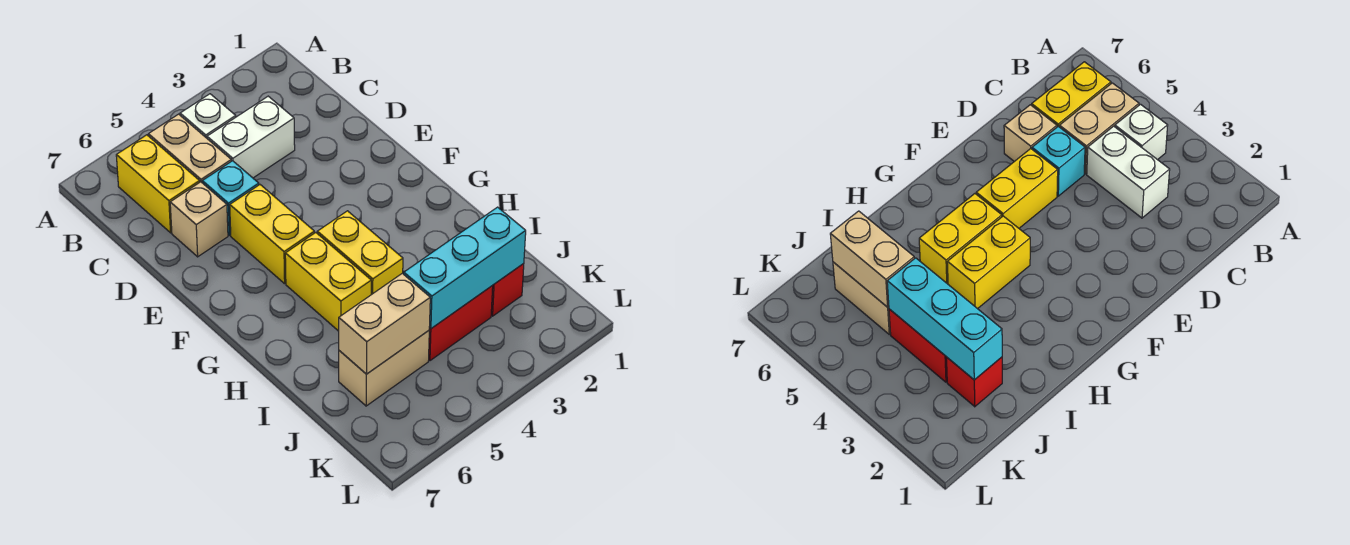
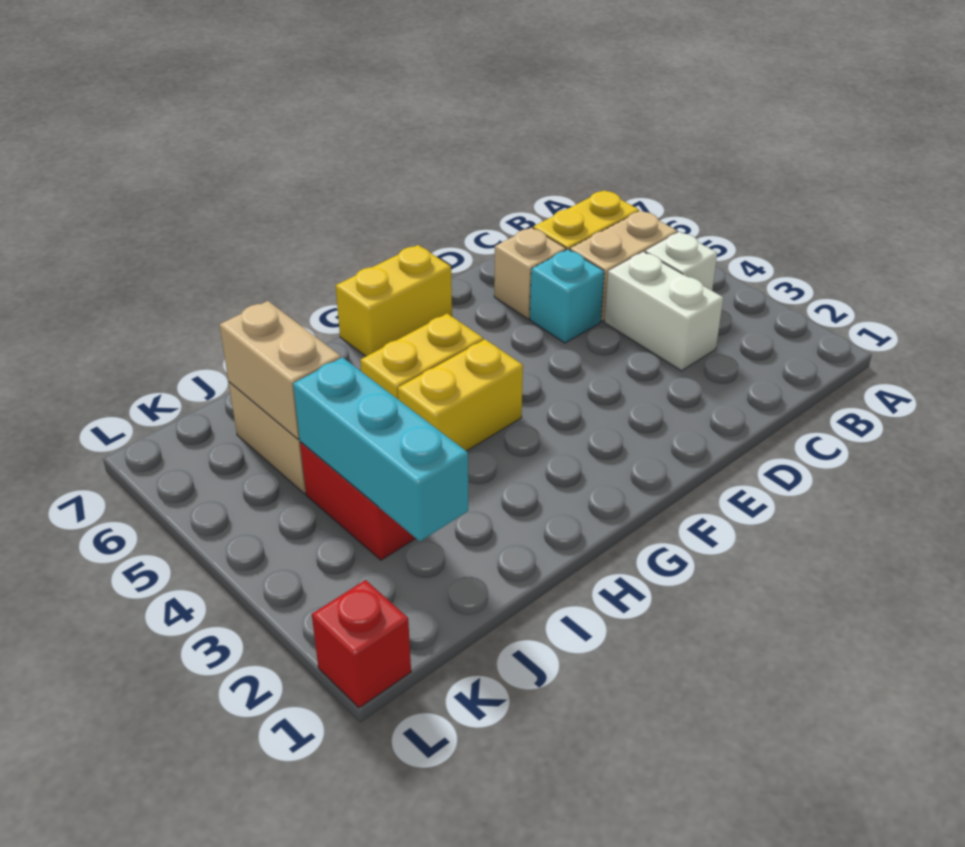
yellow 1x2 brick [230,185,314,284] -> yellow 1x2 brick moved to [336,245,452,356]
red 1x1 brick [491,264,524,316] -> red 1x1 brick moved to [312,580,411,708]

